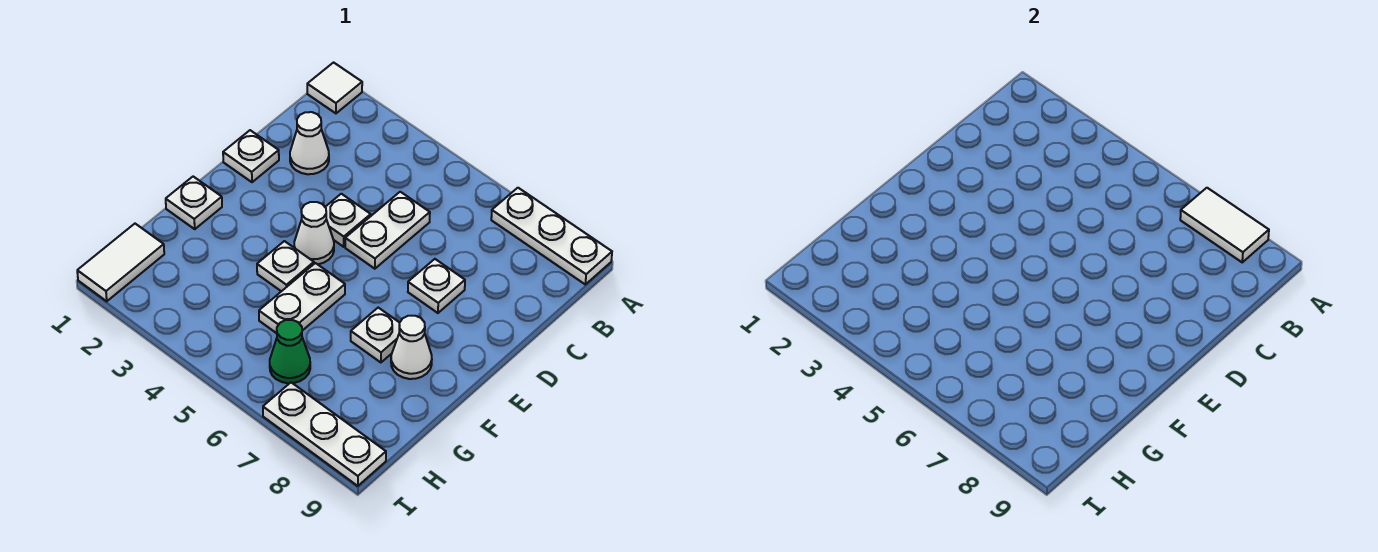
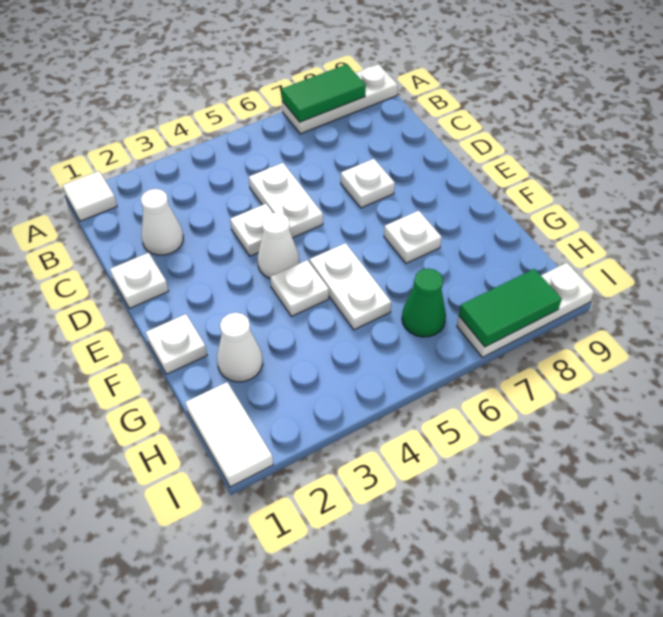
white 1x2 tile [1180,188,1269,262] -> green 1x2 tile [281,64,366,122]
white 1x1 cone [391,316,432,379] -> white 1x1 cone moved to [217,312,263,382]
none -> green 1x2 tile [459,269,562,347]

